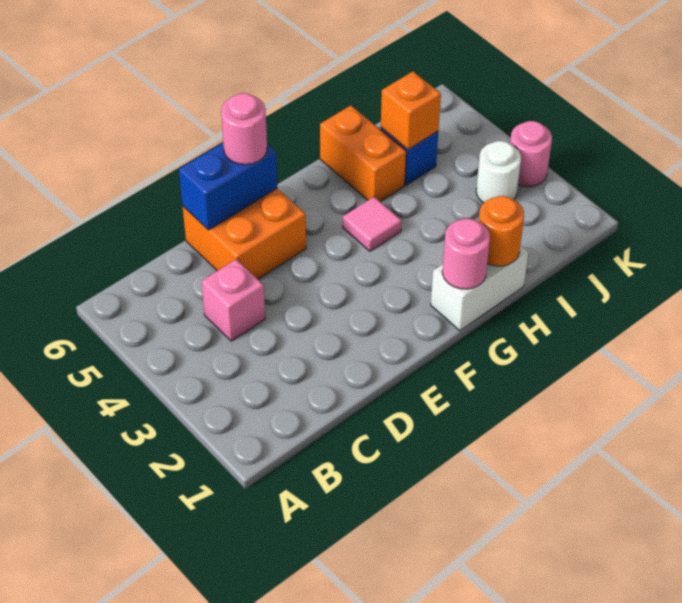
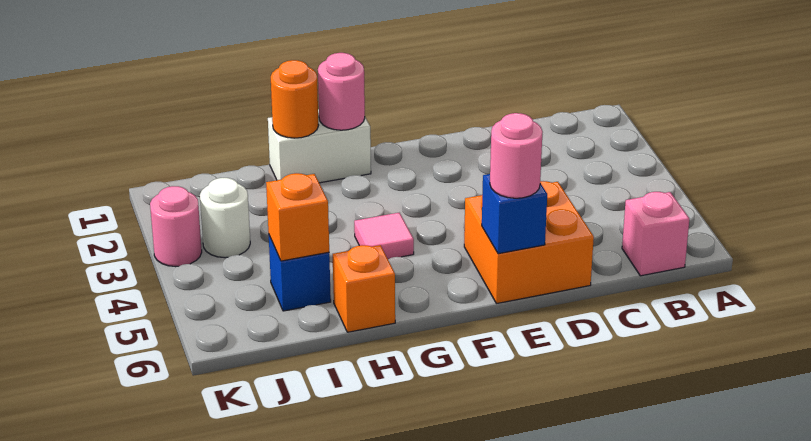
pink 1x1 brick [201,259,265,341] -> pink 1x1 brick moved to [622,192,690,276]
blue 1x2 brick [179,143,277,230] -> blue 1x1 brick [482,174,547,254]
orange 1x2 brick [320,106,406,202] -> orange 1x1 brick [333,245,395,332]

